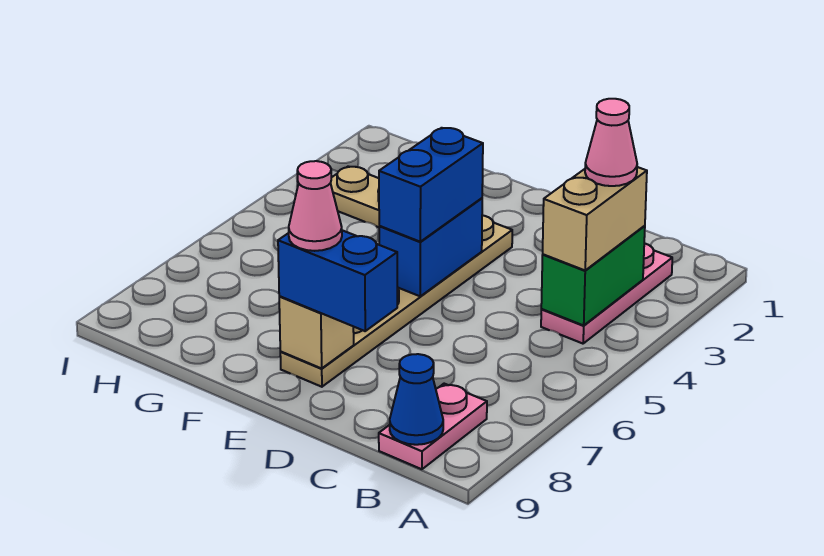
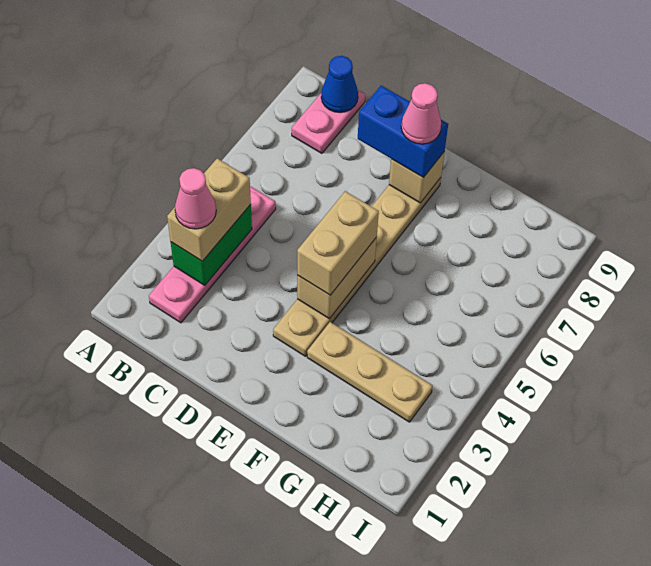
pink 1x3 plate [541,243,672,344] -> pink 1x4 plate [149,186,276,323]
blue 1x2 brick [379,198,482,296] -> tan 1x2 brick [297,237,377,319]
blue 1x2 brick [379,128,483,242] -> tan 1x2 brick [297,191,379,295]

